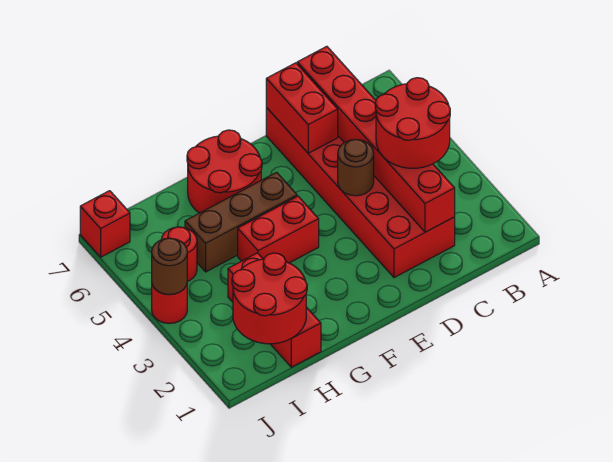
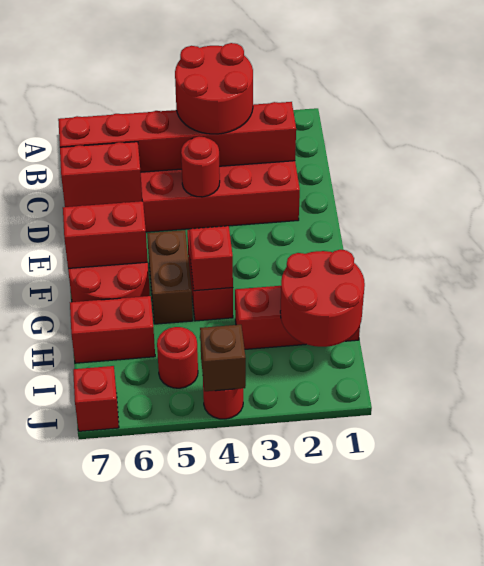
brown 1x1 round brick [338,140,374,196] -> red 1x1 round brick [181,136,220,197]
brown 1x3 brick [185,172,297,272] -> brown 1x2 brick [147,230,193,324]
none -> red 1x2 brick [63,201,148,268]
none -> red 1x1 brick [189,226,233,291]
none -> red 1x2 brick [70,296,155,363]
brown 1x1 round brick [152,238,187,295] -> brown 1x1 brick [200,325,246,391]

